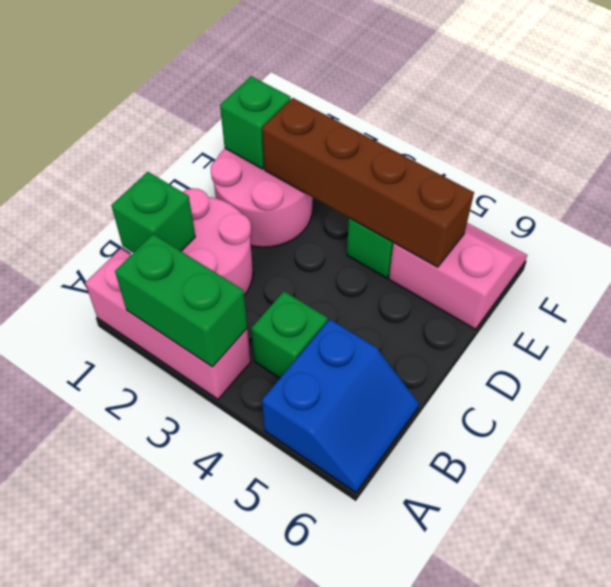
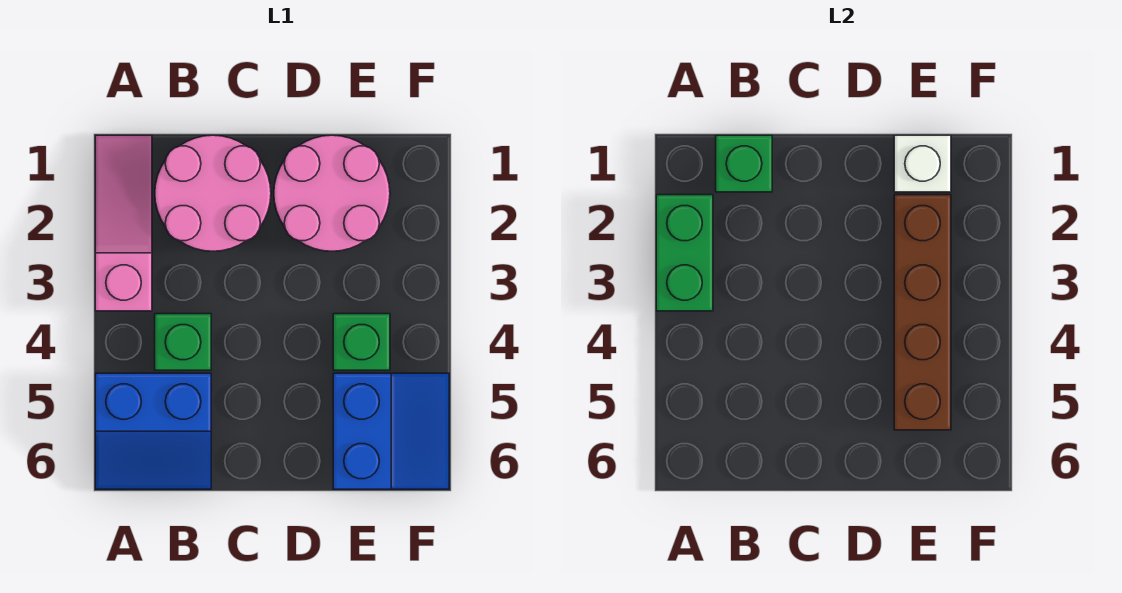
pink 1x3 brick [85,249,251,399] -> pink 1x3 slope [95,135,152,311]
green 1x1 brick [220,76,291,169] -> white 1x1 brick [894,135,951,192]
pink 2x2 slope [389,223,527,329] -> blue 2x2 slope [333,373,449,489]

